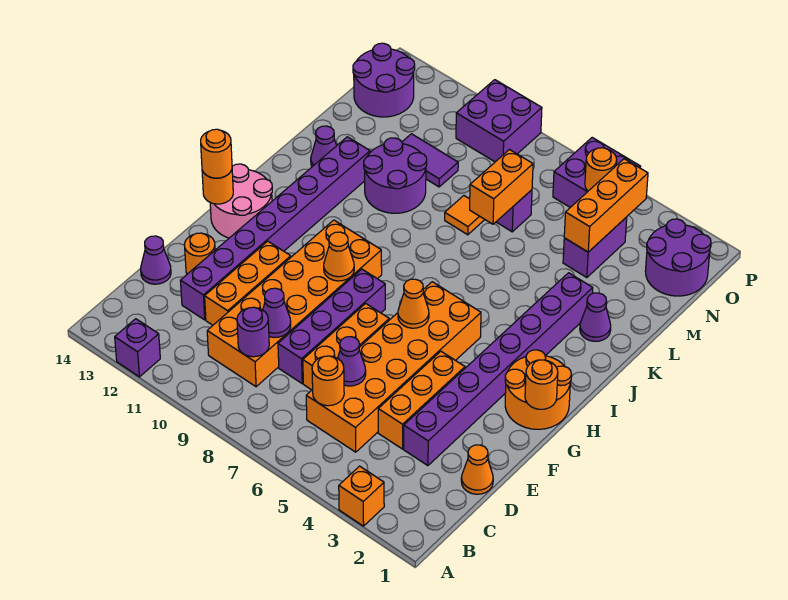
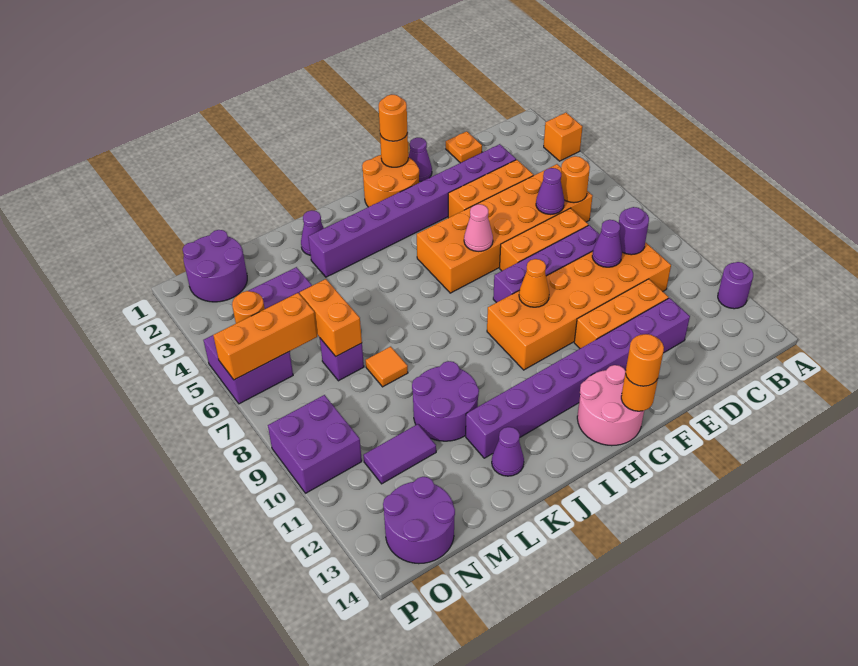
purple 1x1 brick [115,319,160,377] -> purple 1x1 round brick [718,262,753,309]
orange 1x1 cone [461,445,493,494] -> orange 1x1 plate [446,131,482,163]
purple 1x1 cone [141,236,171,284] -> purple 1x1 cone moved to [408,138,432,181]
orange 1x1 round brick [184,233,215,274] -> orange 1x1 round brick moved to [379,95,408,141]
orange 1x1 cone [398,279,429,328] -> pink 1x1 cone [464,204,493,251]
orange 1x2 brick [470,150,533,224] -> orange 1x2 brick turned to [300,279,362,356]
orange 1x3 brick [564,159,648,252] -> orange 1x3 brick moved to [213,293,317,380]
purple 1x2 tile [402,134,458,187] -> purple 1x2 tile turned to [363,424,436,484]

